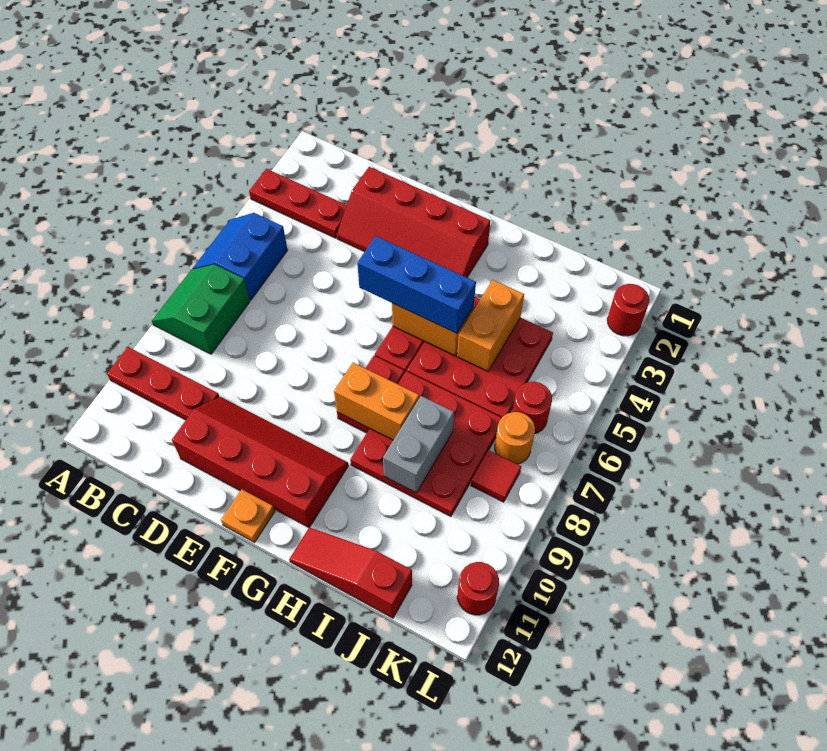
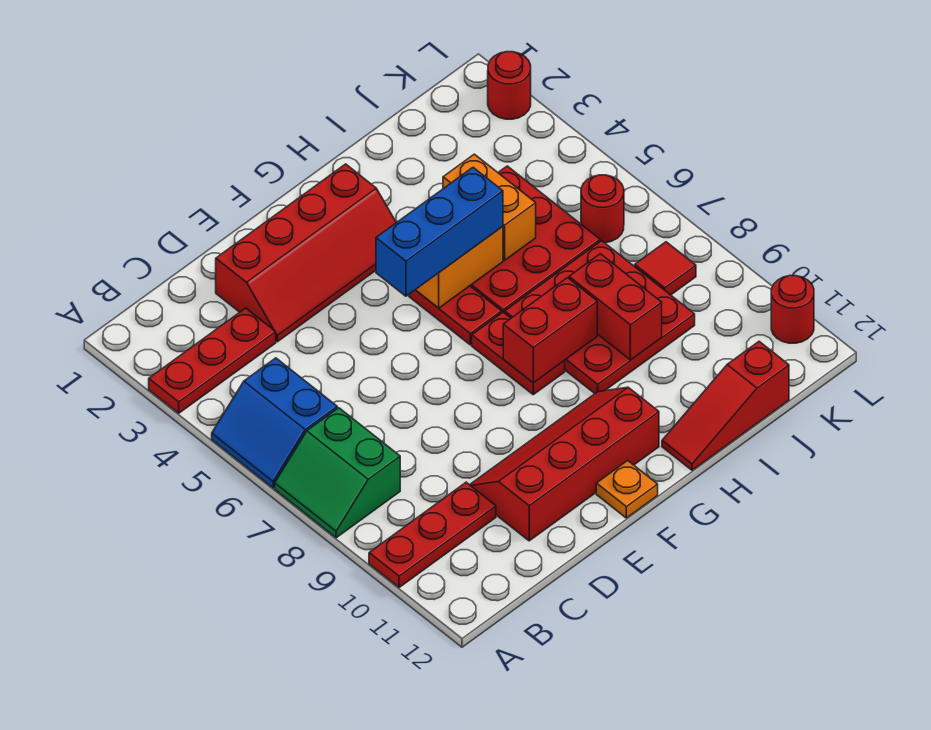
orange 1x2 brick [334,363,419,440] -> red 1x2 brick [503,278,597,383]
grey 1x2 brick [383,396,454,493] -> red 1x2 brick [569,254,662,360]
orange 1x1 round brick [495,412,535,464] -> none

